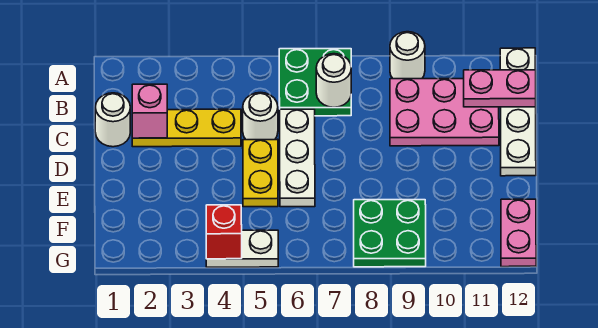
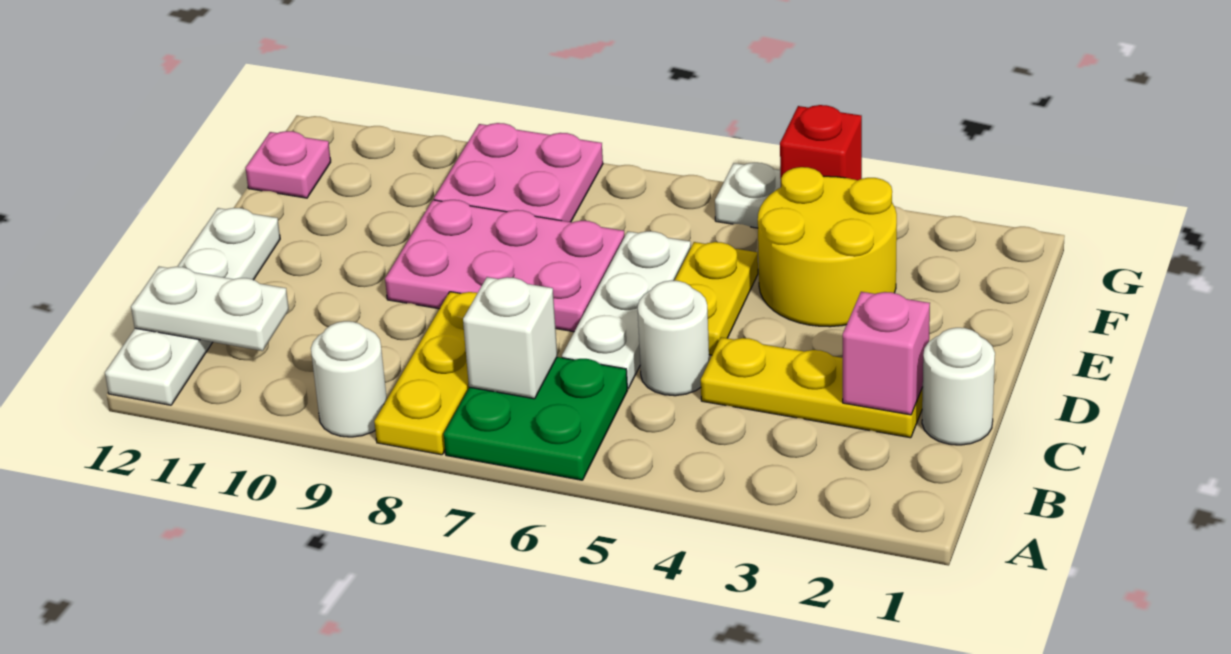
none -> yellow 1x3 plate [374,292,477,455]
white 1x1 round brick [316,54,351,107] -> white 1x1 brick [463,277,557,399]
pink 2x3 plate [390,79,499,146] -> pink 2x3 plate moved to [385,200,625,332]
pink 1x2 plate [464,70,536,107] -> white 1x2 plate [131,267,289,351]
none -> yellow 2x2 round brick [758,167,897,327]
green 2x2 plate [354,200,426,267] -> pink 2x2 plate [434,123,603,222]
pink 1x2 plate [501,199,536,267] -> pink 1x1 plate [246,131,331,198]

